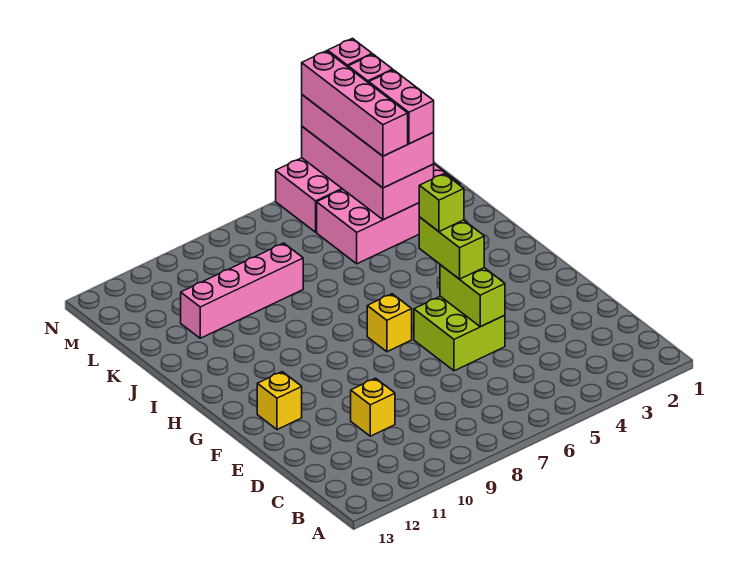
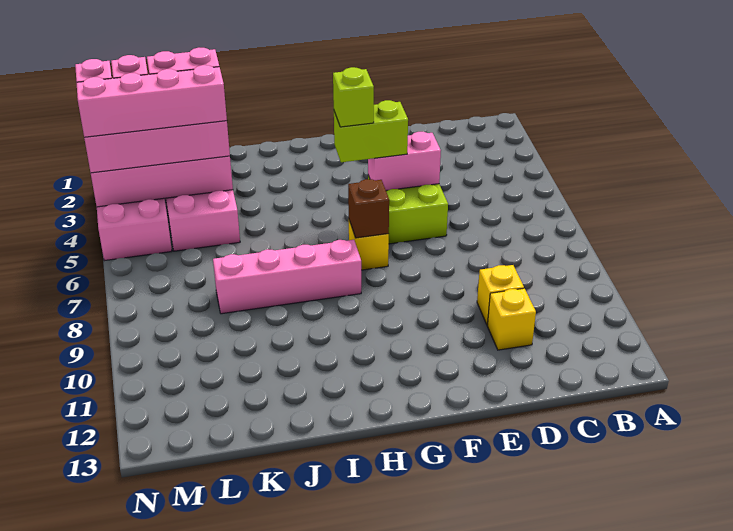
lime 1x2 brick [440,265,505,327] -> pink 1x2 brick [368,132,441,191]
yellow 1x1 brick [257,372,302,430] -> yellow 1x1 brick moved to [487,288,536,350]
none -> brown 1x1 brick [348,179,389,238]
pink 1x4 brick [181,243,303,338] -> pink 1x4 brick turned to [213,240,361,314]

